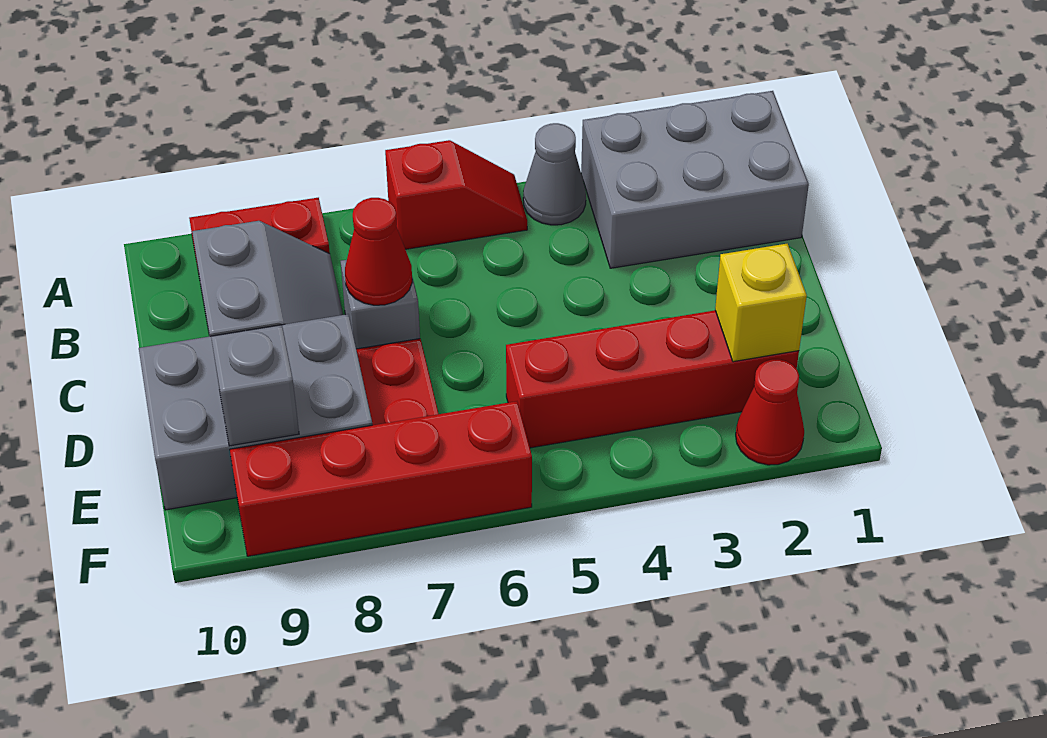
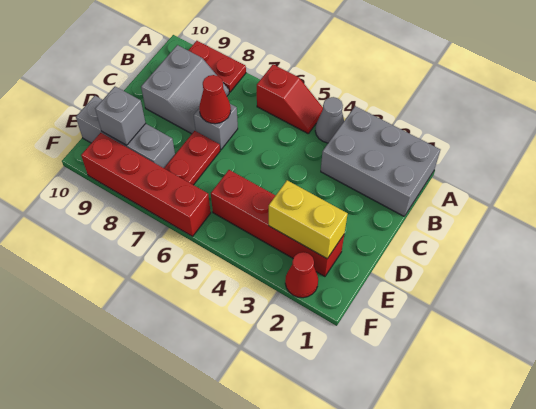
grey 2x3 brick [139,314,372,510] -> grey 1x3 brick [76,96,175,168]
yellow 1x1 brick [715,244,807,362] -> yellow 1x2 brick [269,180,348,259]

